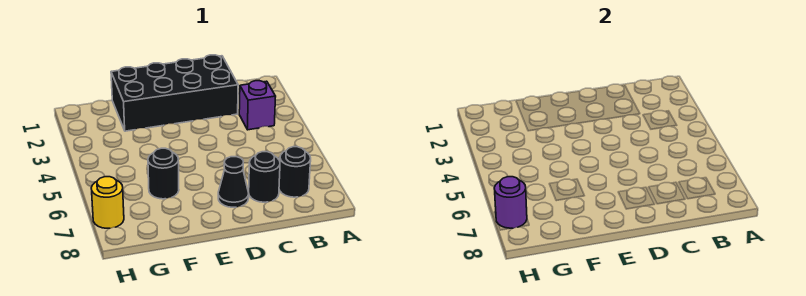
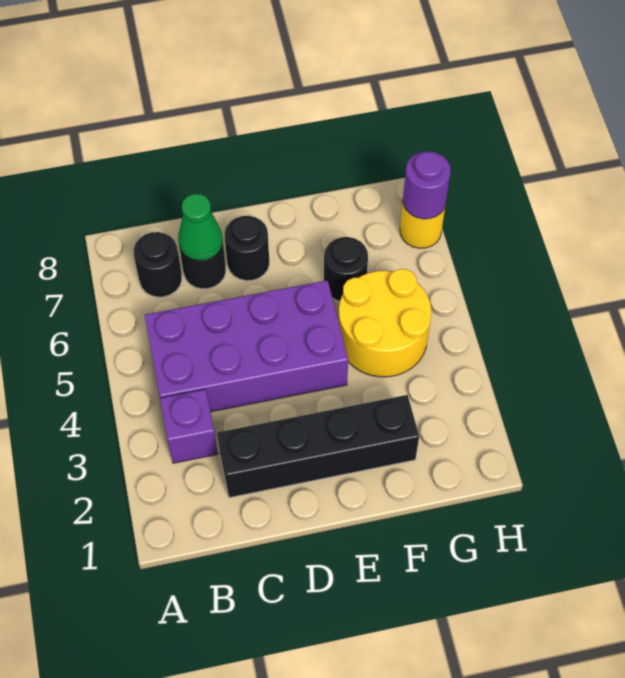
none -> purple 2x4 brick [145,280,348,412]
black 2x4 brick [111,55,238,131] -> black 1x4 brick [217,395,419,498]
none -> green 1x1 cone [178,194,223,260]
black 1x1 cone [218,157,249,207] -> black 1x1 round brick [225,216,269,281]
none -> yellow 2x2 round brick [339,269,431,377]

